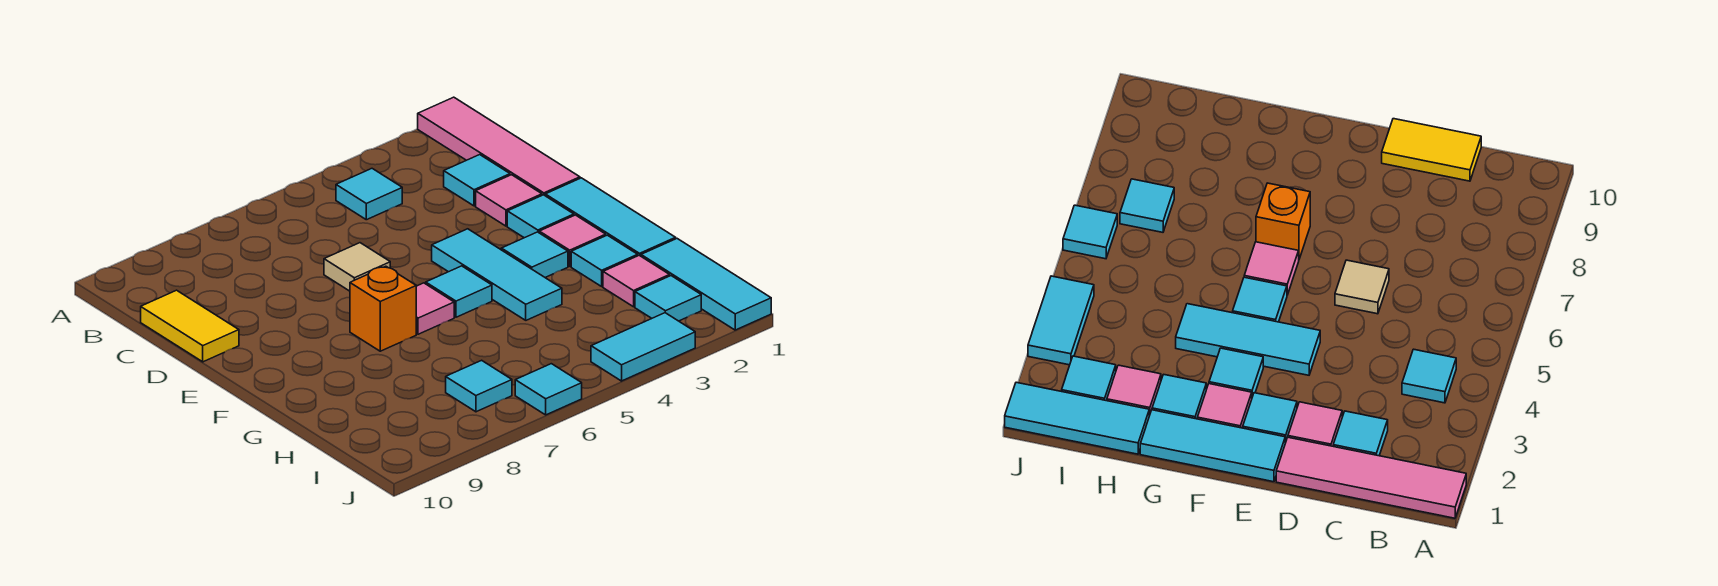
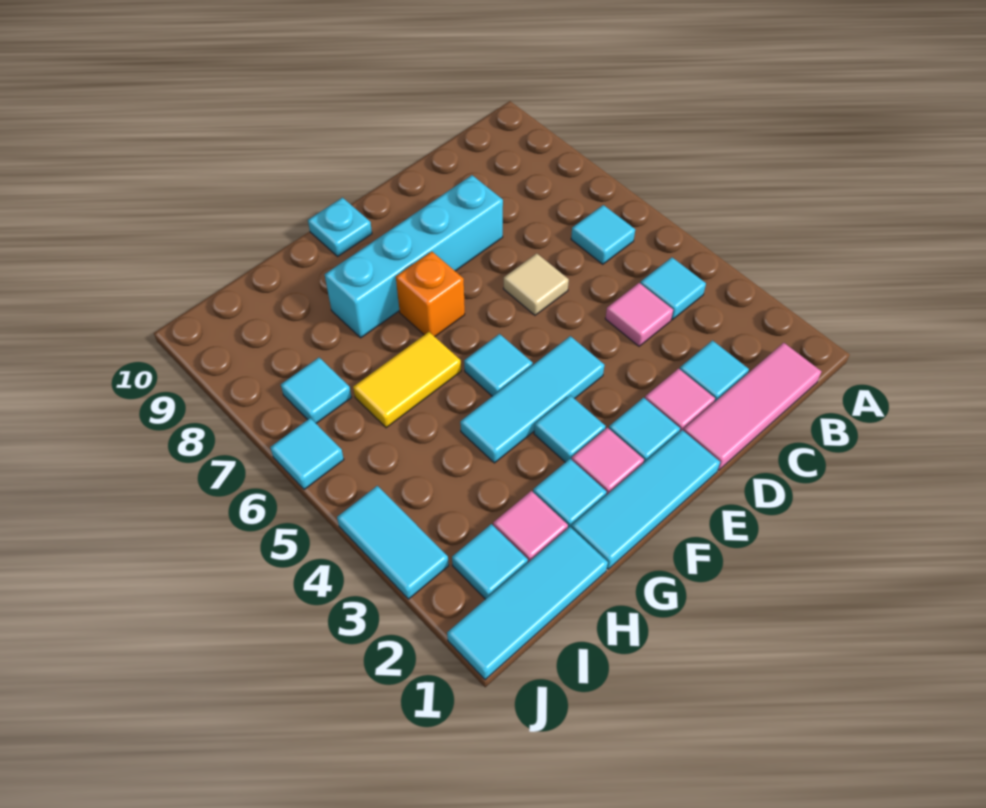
pink 1x4 tile [418,97,580,195] -> pink 1x3 tile [683,343,822,470]
none -> cyan 1x1 tile [571,205,635,264]
yellow 1x2 tile [141,290,239,362] -> yellow 1x2 tile moved to [353,332,461,428]
none -> cyan 1x4 brick [325,175,503,338]
pink 1x1 tile [416,283,454,334] -> pink 1x1 tile moved to [605,283,673,346]
none -> cyan 1x1 plate [308,198,372,256]

